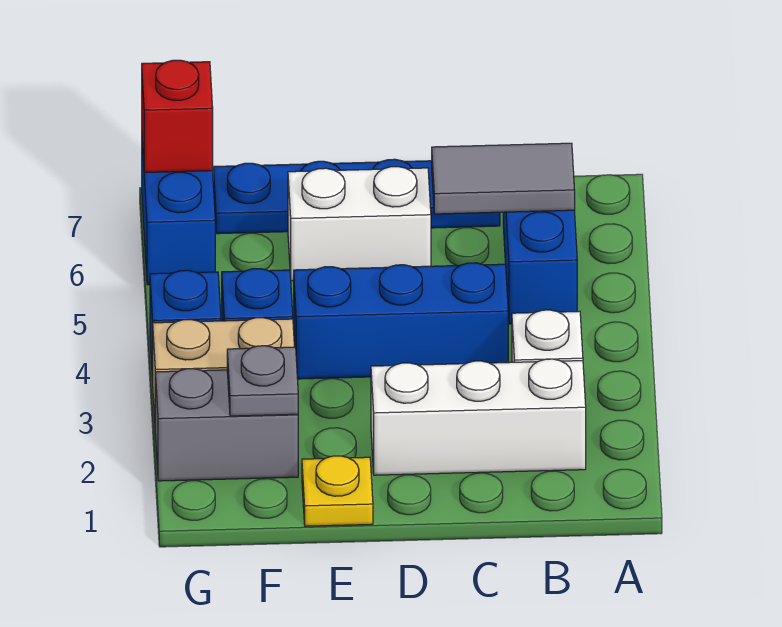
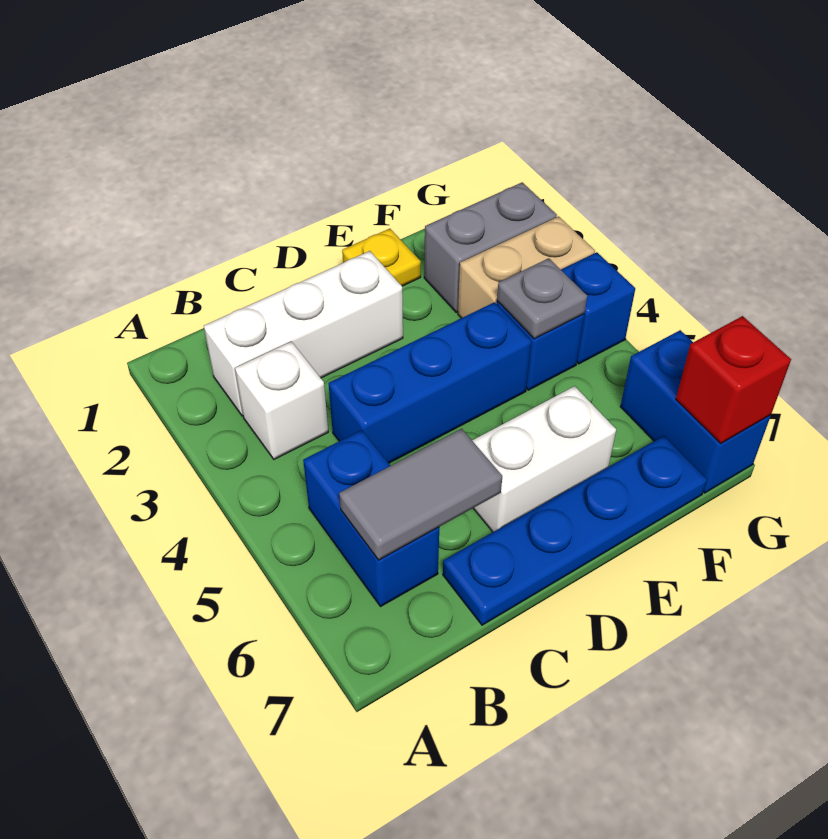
grey 1x1 plate [227,346,298,416] -> grey 1x1 plate moved to [497,258,587,339]

